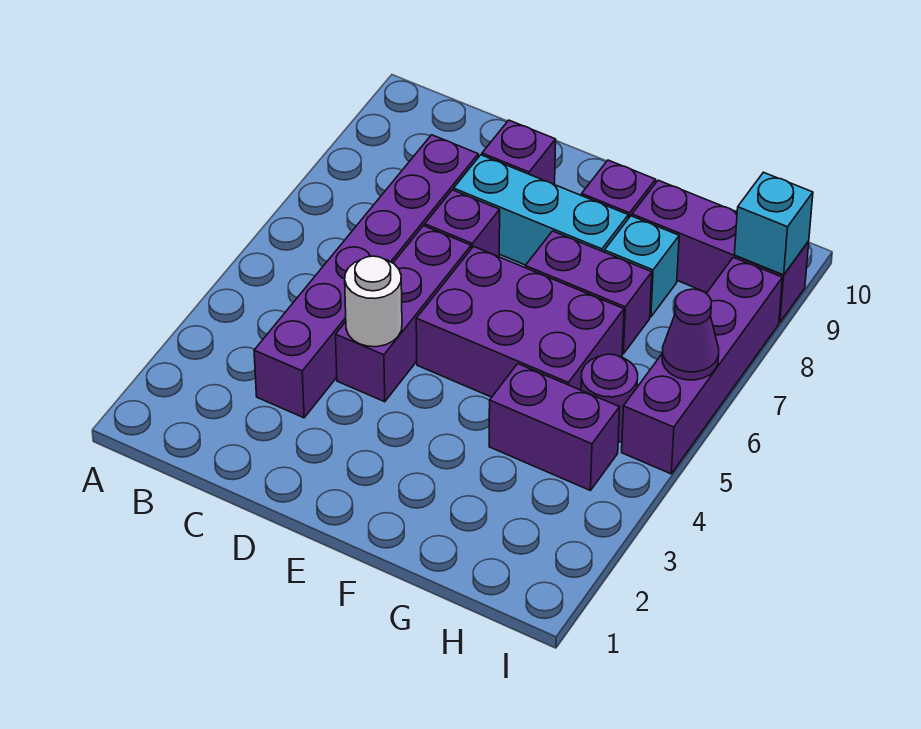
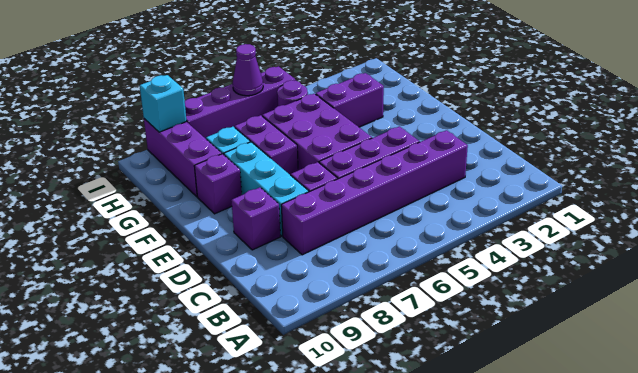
white 1x1 round brick [345,256,402,347] -> none
purple 1x2 brick [489,364,620,491] -> purple 1x2 brick turned to [316,73,384,127]

